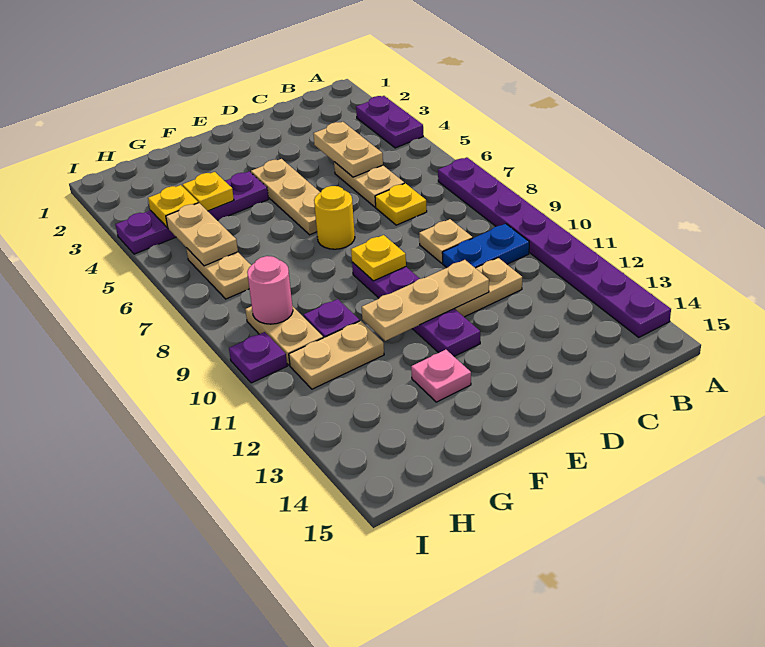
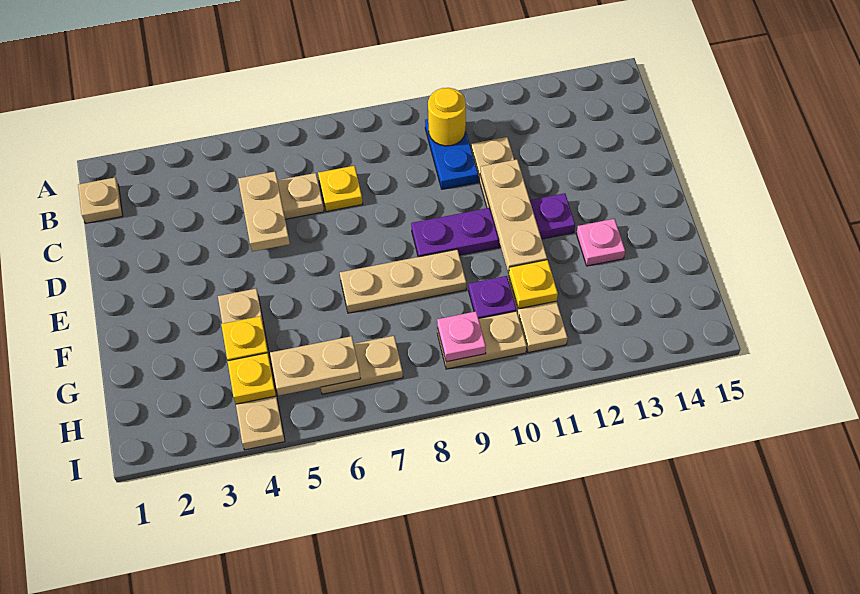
purple 1x2 plate [356,96,423,148] -> none
purple 1x8 plate [438,157,671,337] -> none
tan 1x2 plate [313,122,383,177] -> tan 1x2 plate turned to [238,171,290,252]
tan 1x1 plate [419,219,473,263] -> tan 1x1 plate moved to [78,178,123,223]
tan 1x3 plate [251,159,320,235] -> tan 1x3 plate moved to [340,249,466,313]
yellow 1x1 round brick [314,186,355,249] -> yellow 1x1 round brick moved to [428,88,466,146]
yellow 1x1 plate [351,235,406,281] -> yellow 1x1 plate moved to [509,260,558,309]
purple 1x4 plate [115,171,269,254] -> tan 1x4 plate [218,289,285,450]
pink 1x1 round brick [247,256,293,324] -> pink 1x1 plate [437,311,486,362]
purple 1x1 plate [229,332,287,383] -> none

